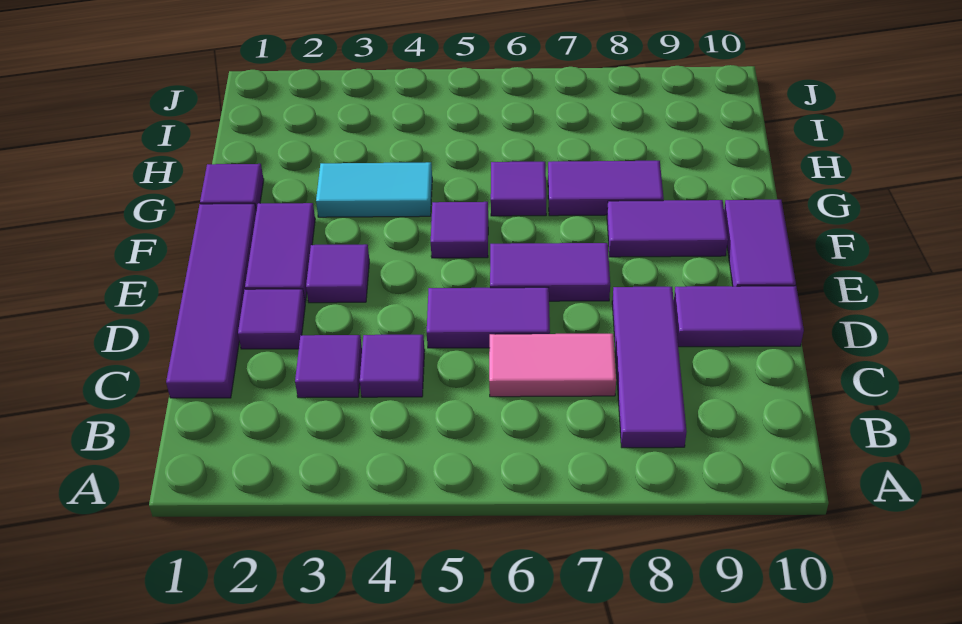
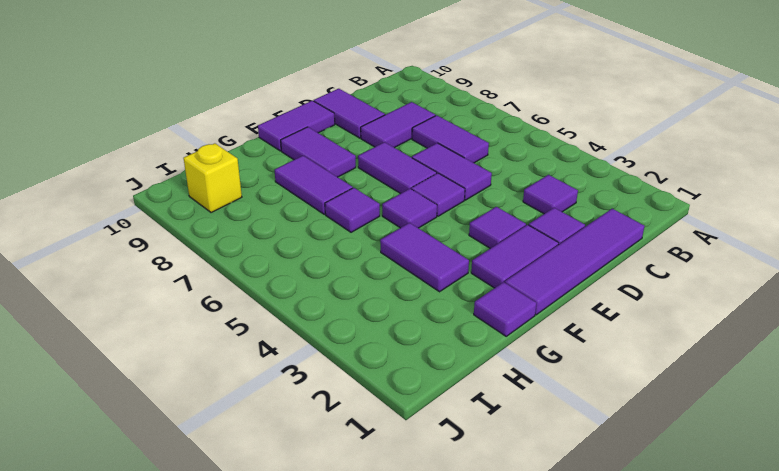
purple 1x3 tile [612,287,687,448] -> purple 1x2 tile [361,102,435,148]
purple 1x1 tile [360,335,425,397] -> purple 1x1 tile moved to [411,173,465,216]
pink 1x2 tile [489,334,616,397] -> purple 1x2 tile [412,115,489,163]
cyan 1x2 tile [316,162,432,217] -> purple 1x2 tile [380,223,469,292]
none -> yellow 1x1 brick [184,143,242,213]

